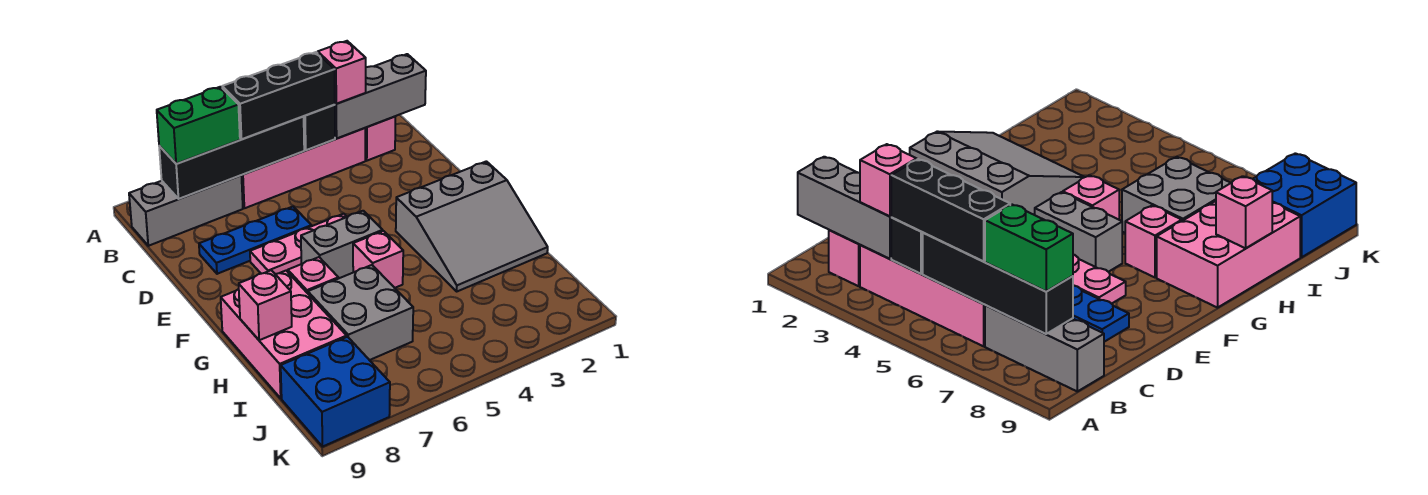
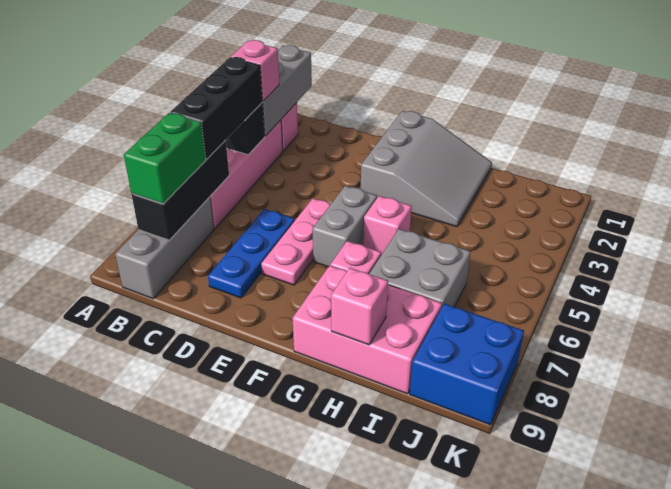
black 1x4 brick [159,117,304,199] -> black 1x3 brick [131,140,229,240]

